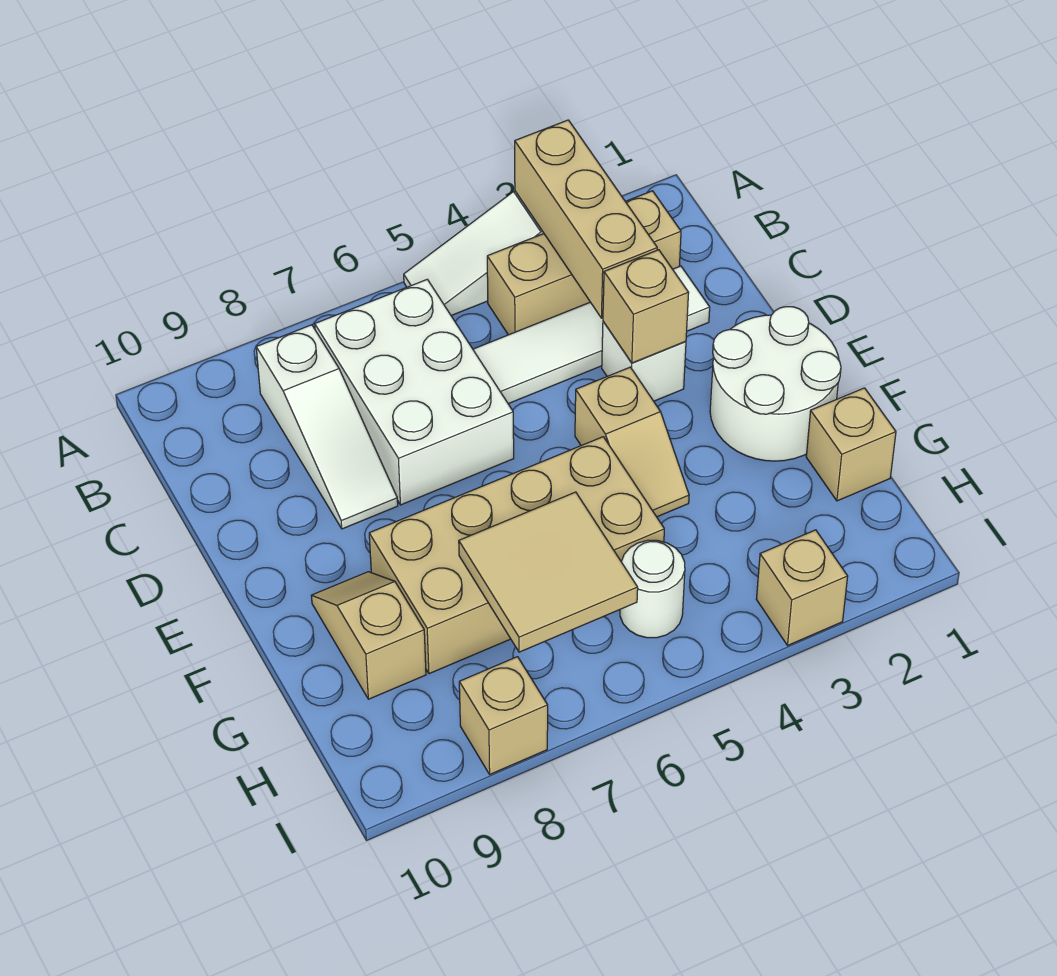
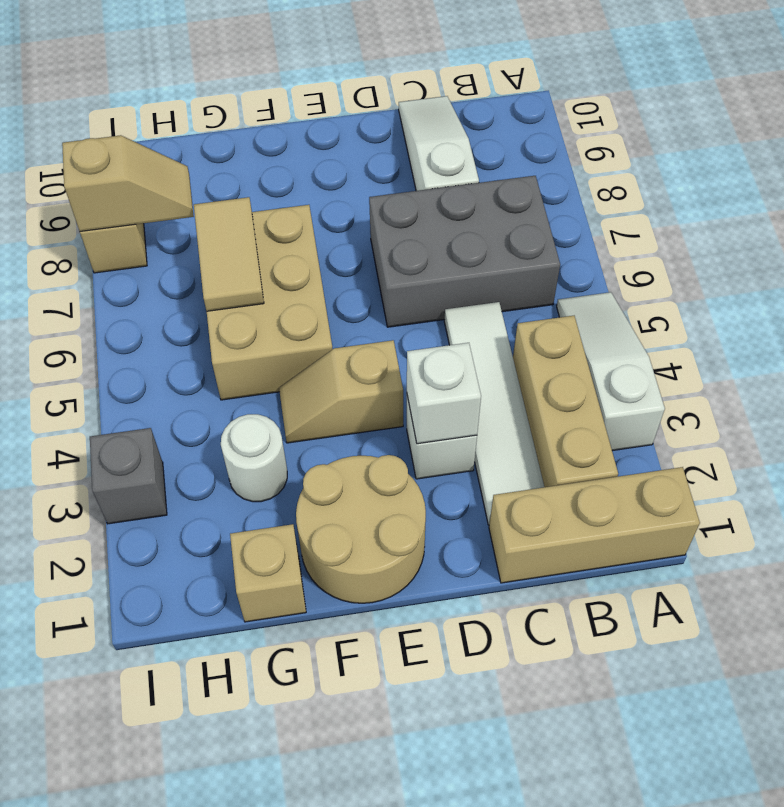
tan 1x3 brick [515,120,657,318] -> tan 1x3 brick moved to [489,467,700,583]
white 2x3 brick [315,279,514,505] -> grey 2x3 brick [369,176,560,327]
white 1x3 slope [256,325,398,529] -> white 1x3 slope turned to [399,96,479,191]
tan 1x1 brick [603,250,689,363] -> white 1x1 brick [407,343,481,444]
white 2x2 round brick [710,307,841,461] -> tan 2x2 round brick [296,455,426,603]
tan 2x4 brick [369,437,664,674] -> tan 2x3 brick [207,205,333,400]
tan 1x2 slope [311,572,426,699] -> tan 1x2 slope moved to [62,135,194,231]
tan 2x2 tile [459,492,638,652] -> tan 1x2 tile [194,197,264,311]
white 1x1 round brick [620,540,685,638] -> white 1x1 round brick moved to [221,414,287,502]
tan 1x1 brick [756,530,848,645] -> grey 1x1 brick [90,428,167,524]

